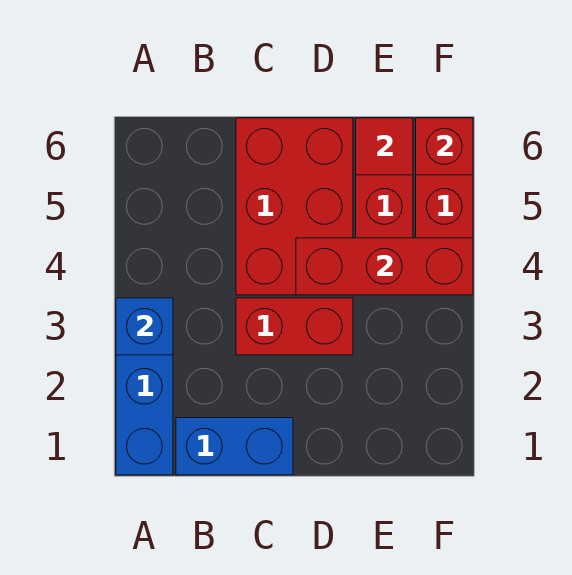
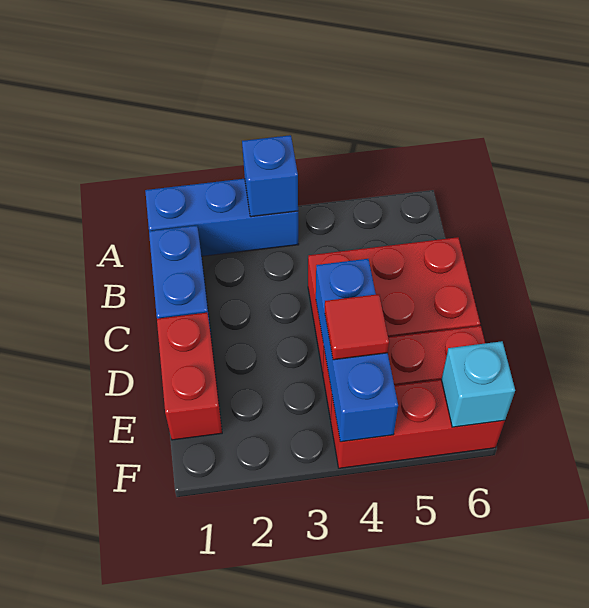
red 1x2 brick [236,298,353,355] -> red 1x2 brick moved to [157,313,222,440]
red 1x3 brick [296,238,473,295] -> blue 1x3 brick [316,259,398,442]
red 1x1 tile [356,118,413,175] -> red 1x1 tile moved to [325,294,389,360]
red 1x1 brick [416,118,473,175] -> cyan 1x1 brick [441,341,515,427]

